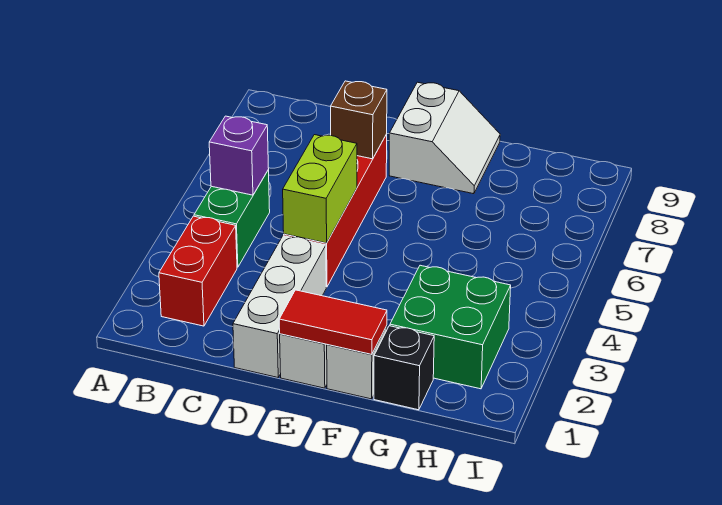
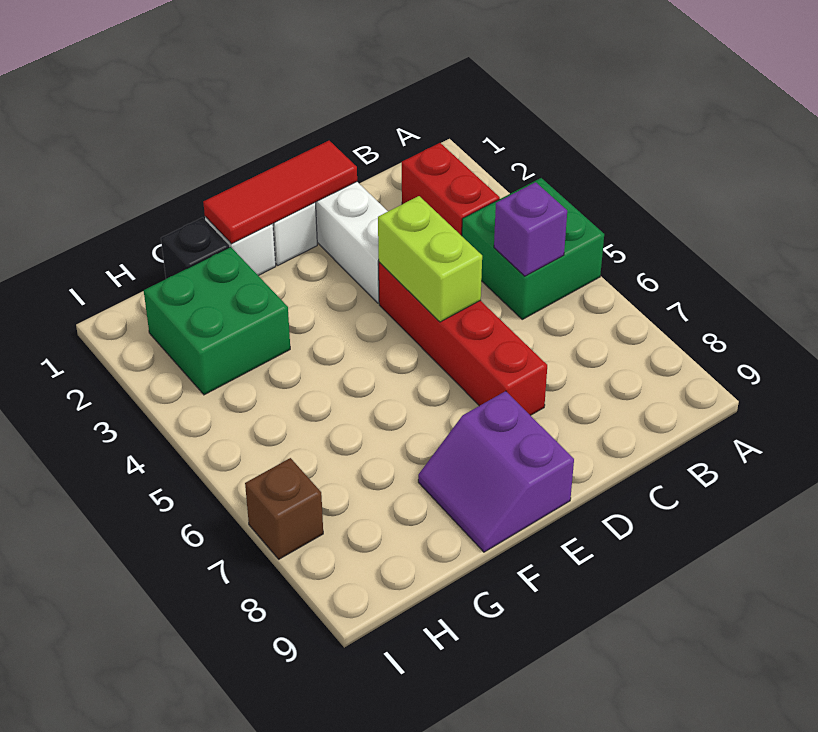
green 1x2 brick [194,170,270,267] -> green 2x2 brick [462,178,604,319]
brown 1x1 brick [331,81,387,159] -> brown 1x1 brick moved to [245,458,323,559]
red 1x2 tile [279,290,387,354] -> red 1x3 tile [203,141,357,244]
white 2x2 slope [389,82,500,194] -> purple 2x2 slope [418,391,574,552]

